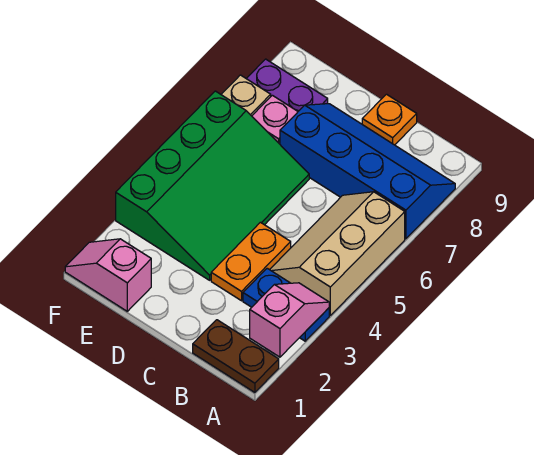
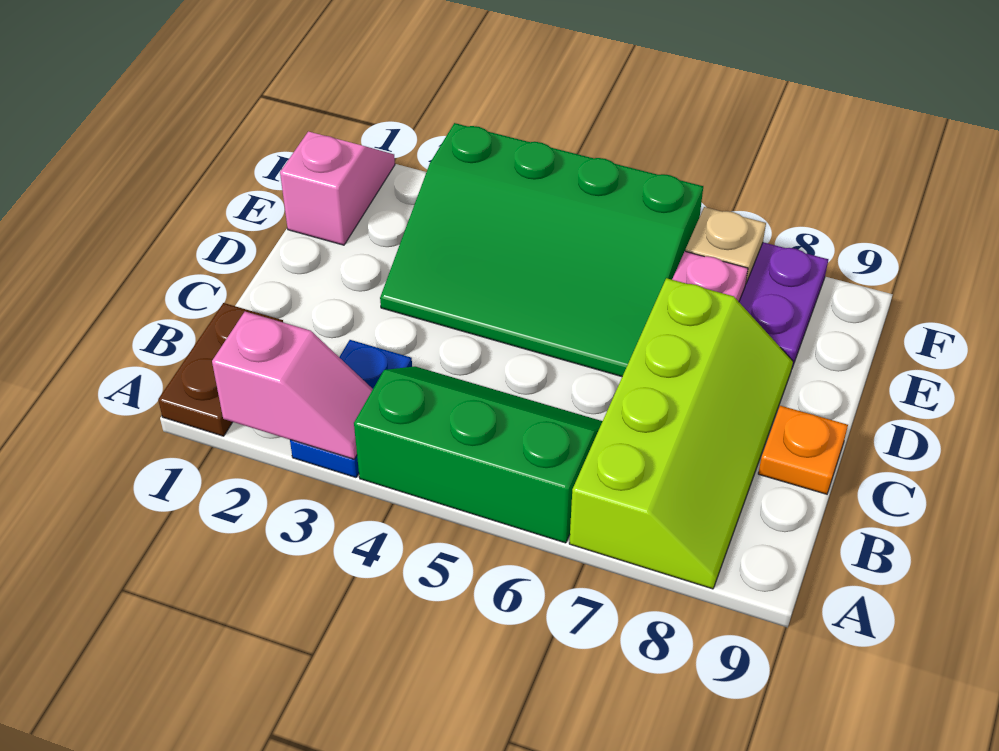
tan 2x3 slope [270,192,405,315] -> green 2x3 slope [354,367,603,543]
blue 2x4 slope [280,104,455,239] -> lime 2x4 slope [569,278,793,589]
orange 1x2 plate [211,222,291,301] -> none

